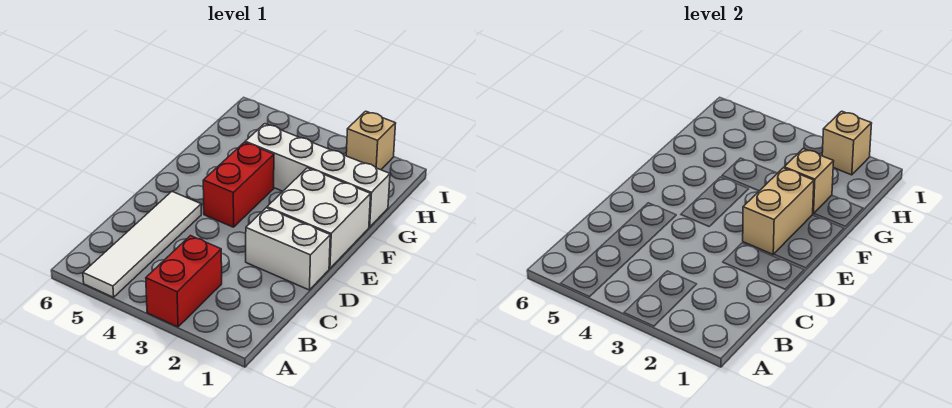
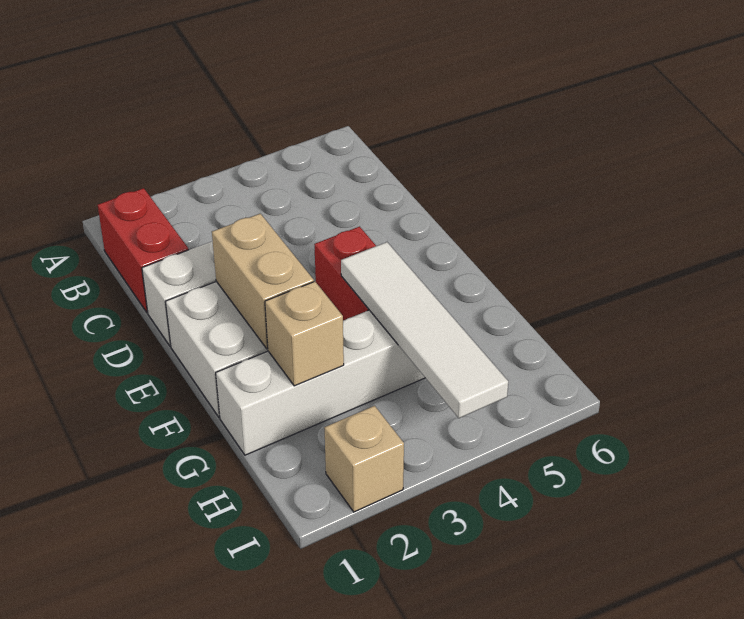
red 1x2 brick [146,236,222,327] -> red 1x2 brick moved to [98,188,189,313]
white 1x4 tile [83,192,201,297] -> white 1x4 tile moved to [341,242,508,418]
tan 1x1 brick [822,111,872,175] -> none

